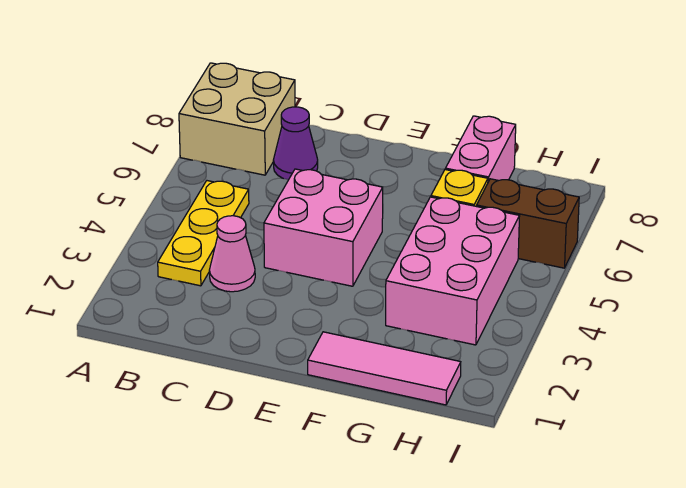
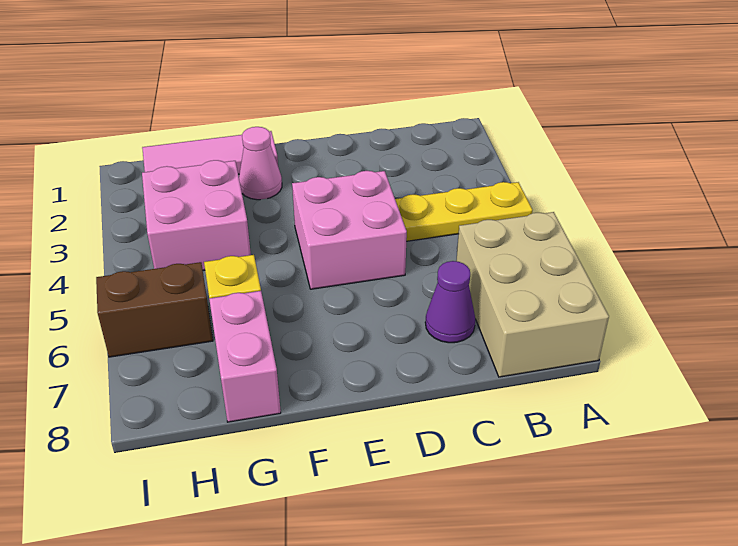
tan 2x2 brick [179,63,295,175] -> tan 2x3 brick [456,212,609,377]
yellow 1x3 plate [158,181,249,286] -> yellow 1x3 plate turned to [395,182,532,241]
pink 1x1 cone [209,216,255,292] -> pink 1x1 cone moved to [239,127,282,200]
pink 2x3 brick [386,197,520,345] -> pink 2x2 brick [142,160,251,270]

